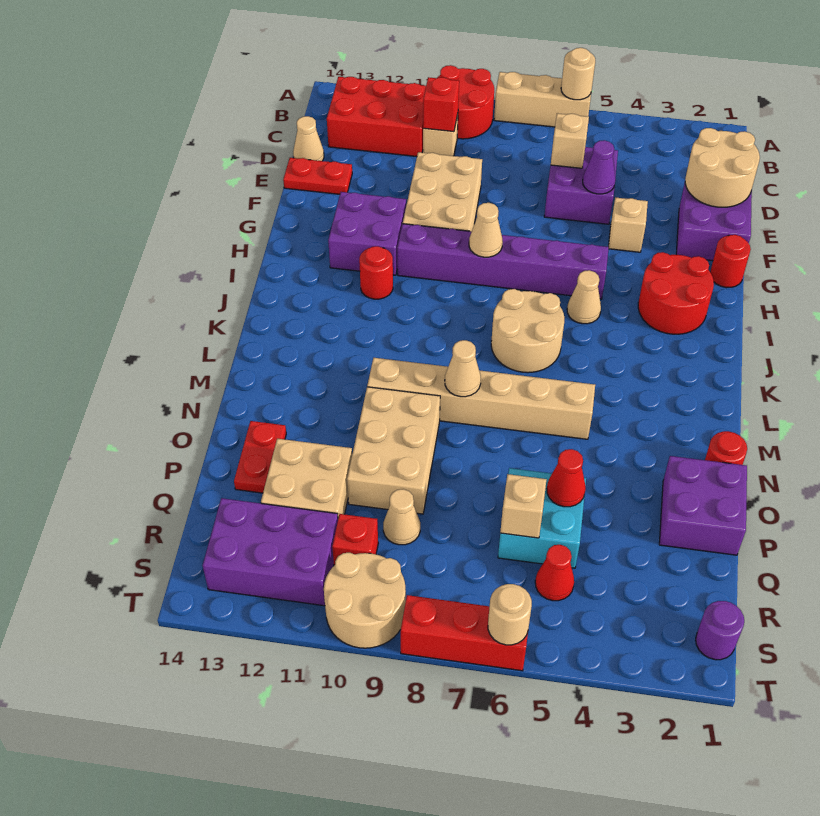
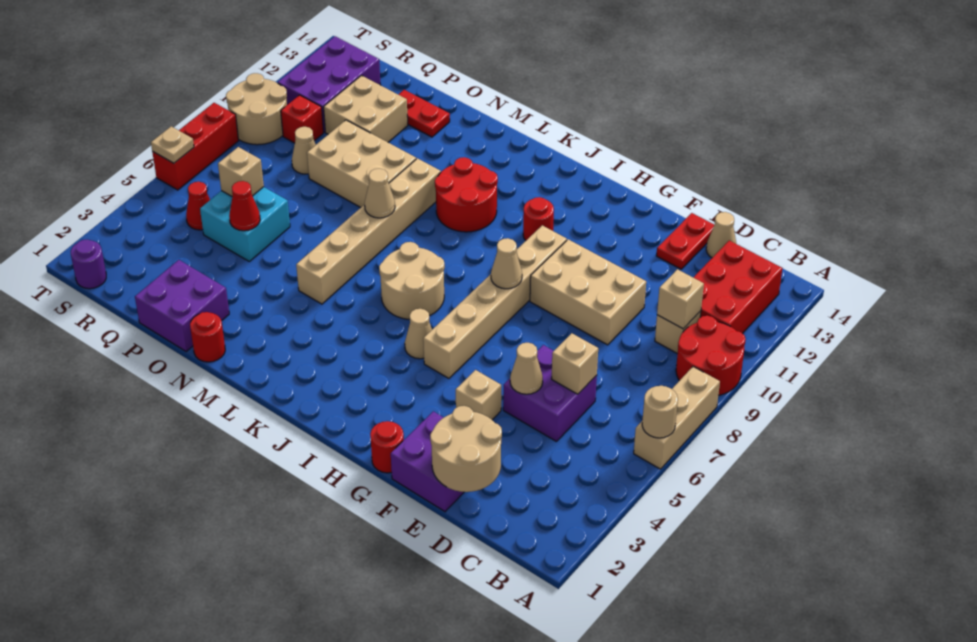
red 1x1 brick [423,77,459,132] -> tan 1x1 brick [657,269,704,329]
purple 1x1 cone [583,140,616,194] -> tan 1x1 cone [510,343,543,394]
purple 2x2 brick [328,192,406,275] -> none
red 2x2 round brick [638,252,714,334] -> red 2x2 round brick moved to [435,157,498,232]
purple 1x6 brick [397,224,609,299] -> tan 1x6 brick [423,225,567,378]
tan 1x1 round brick [488,584,532,645] -> tan 1x1 plate [151,126,194,163]

